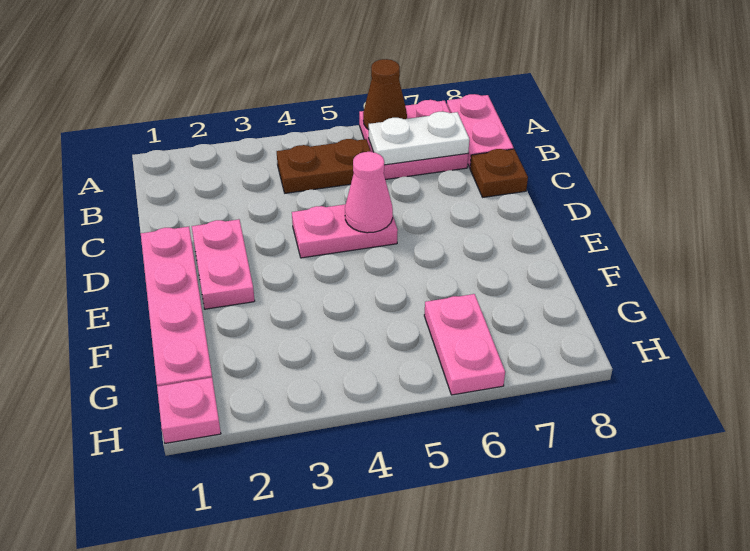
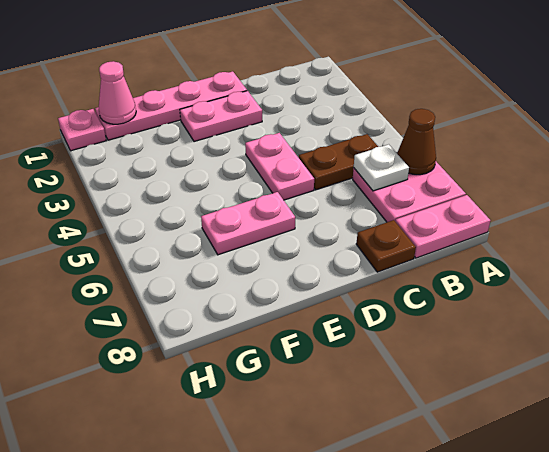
brown 1x2 plate [277,139,371,193] -> brown 1x2 plate turned to [299,134,378,190]
white 1x2 plate [369,112,469,165] -> white 1x1 plate [354,144,409,191]
pink 1x1 cone [345,152,393,233] -> pink 1x1 cone moved to [99,61,136,124]
pink 1x2 plate [424,294,505,395] -> pink 1x2 plate moved to [201,192,295,255]

